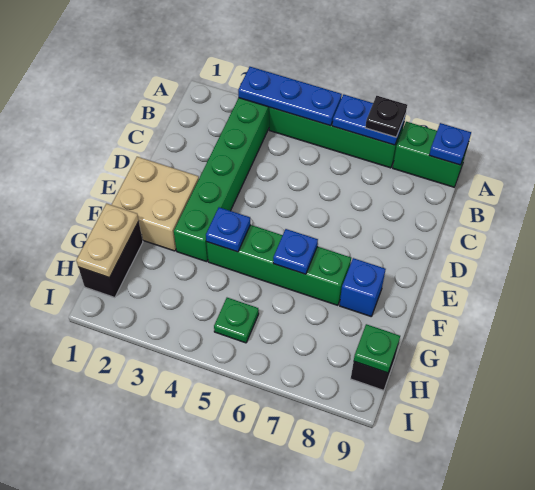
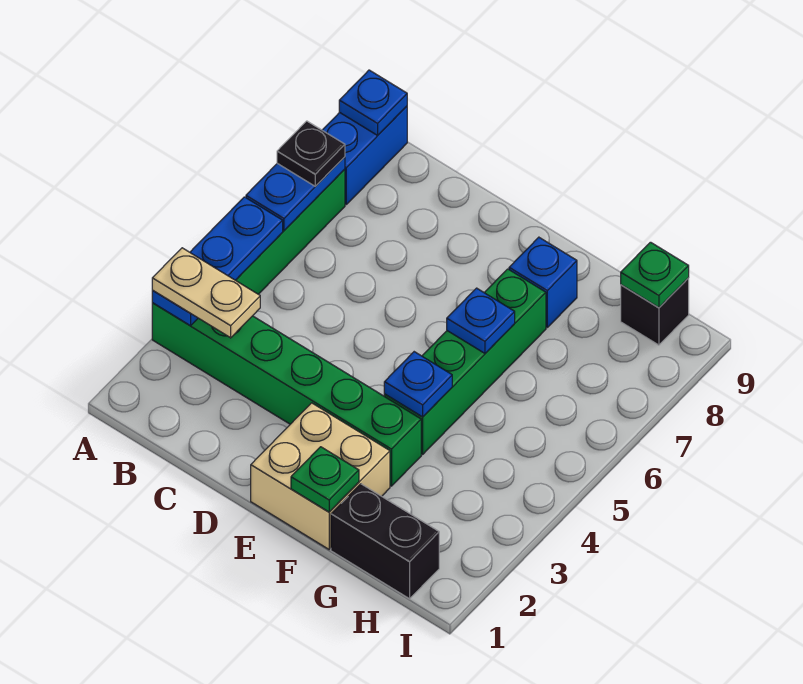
green 1x2 brick [393,122,468,187] -> blue 1x2 brick [322,106,407,204]
tan 1x2 plate [76,204,139,278] -> tan 1x2 plate moved to [152,248,260,338]
green 1x1 plate [214,298,259,343] -> green 1x1 plate moved to [291,447,359,512]

